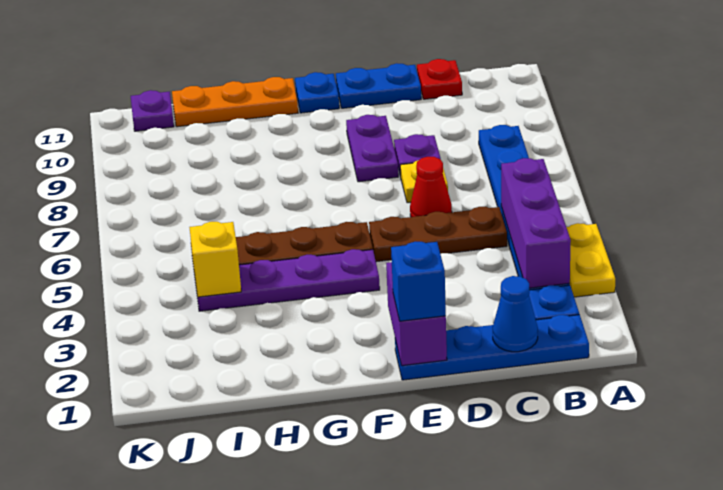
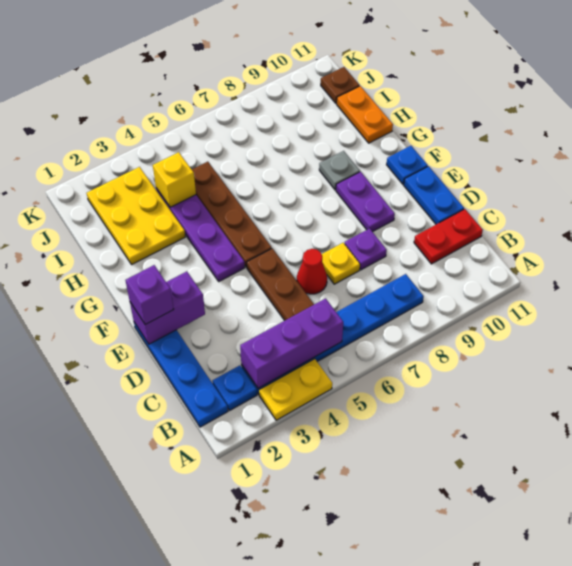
blue 1x1 cone [492,276,538,352] -> none
red 1x1 plate [417,59,462,99] -> red 1x2 plate [414,209,483,264]
blue 1x1 brick [391,242,446,321] -> purple 1x1 brick [126,265,174,325]
purple 1x2 plate [346,115,398,182] -> purple 1x2 plate turned to [336,172,395,232]
none -> grey 1x1 plate [319,151,360,190]
orange 1x3 plate [172,77,298,127] -> orange 1x2 plate [337,86,393,143]
none -> yellow 2x3 plate [87,167,185,264]
purple 1x1 plate [131,90,174,131] -> brown 1x1 plate [321,67,360,103]

